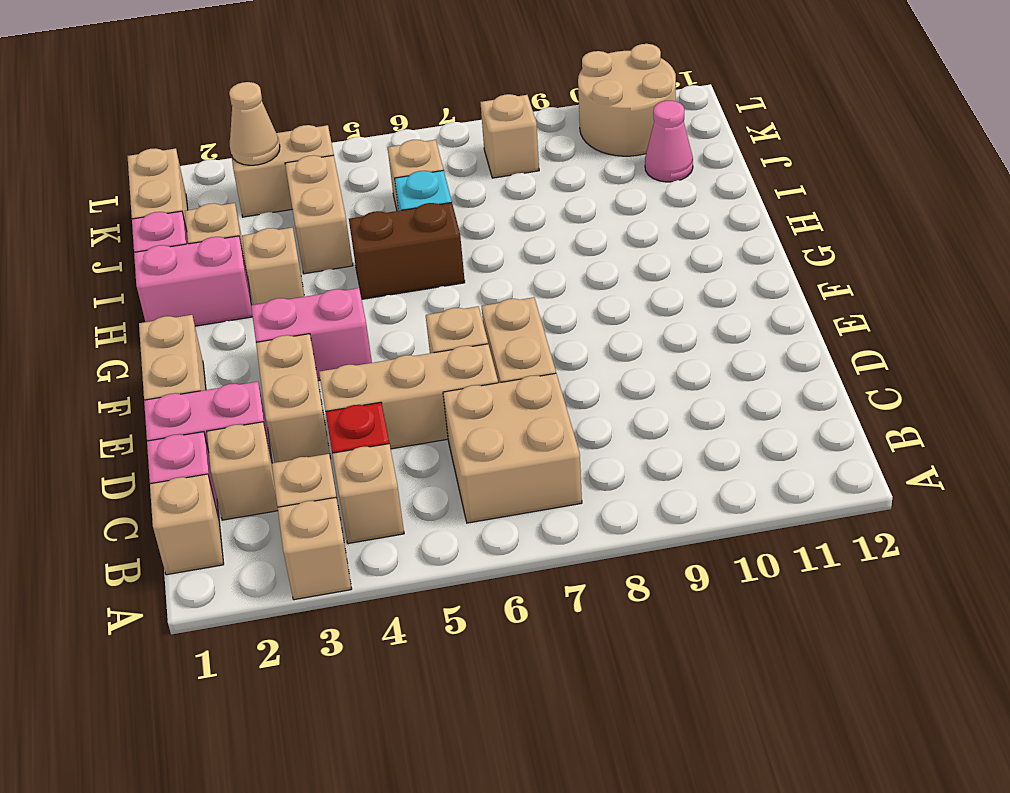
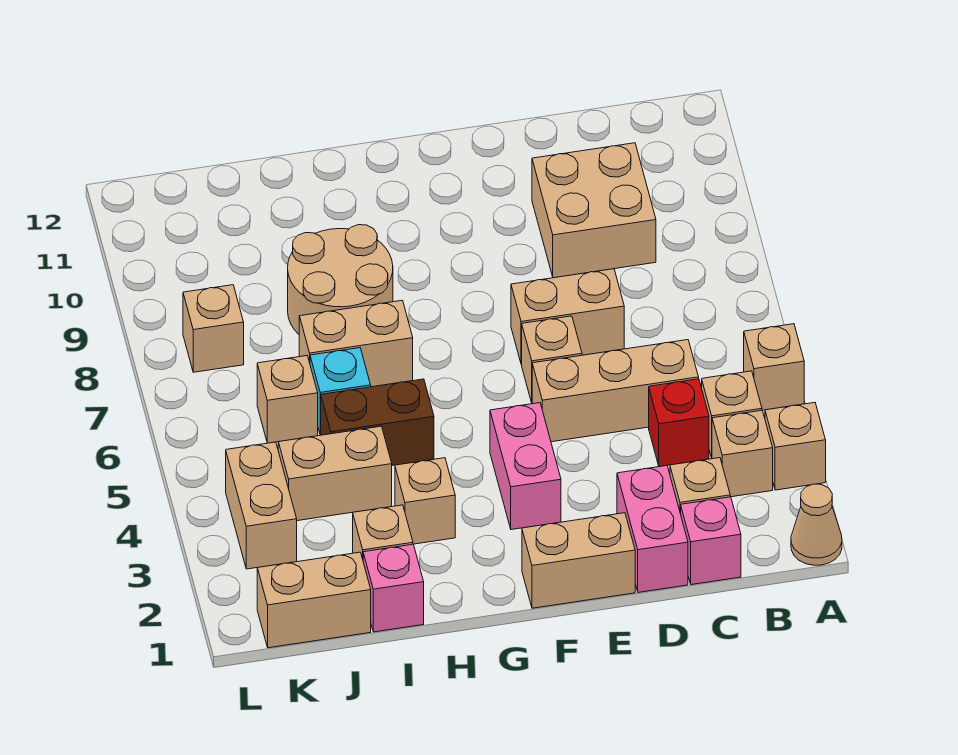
tan 1x1 brick [150,474,224,575] -> tan 1x1 brick moved to [744,324,804,410]
tan 2x2 brick [443,373,582,523] -> tan 2x2 brick moved to [532,143,656,278]
tan 1x2 brick [256,334,331,463] -> tan 1x2 brick moved to [299,300,413,387]
tan 1x3 brick [319,344,498,449] -> tan 1x3 brick turned to [532,340,699,442]
pink 1x2 brick [134,236,253,326] -> none
brown 1x2 brick [349,202,465,299] -> brown 1x2 brick turned to [321,379,434,465]
pink 1x1 cone [645,101,693,182] -> none
tan 1x1 cone [229,82,280,165] -> tan 1x1 cone moved to [791,484,842,565]
tan 2x2 round brick [578,44,676,156] -> tan 2x2 round brick moved to [288,225,393,334]

